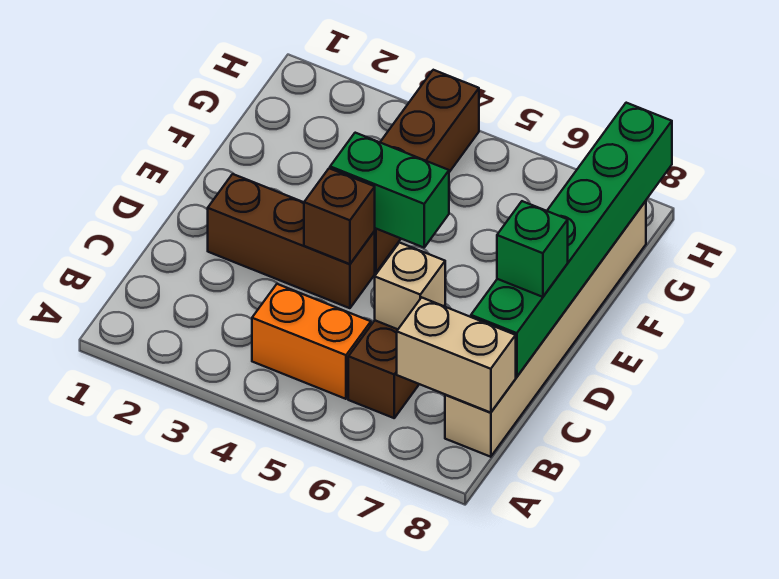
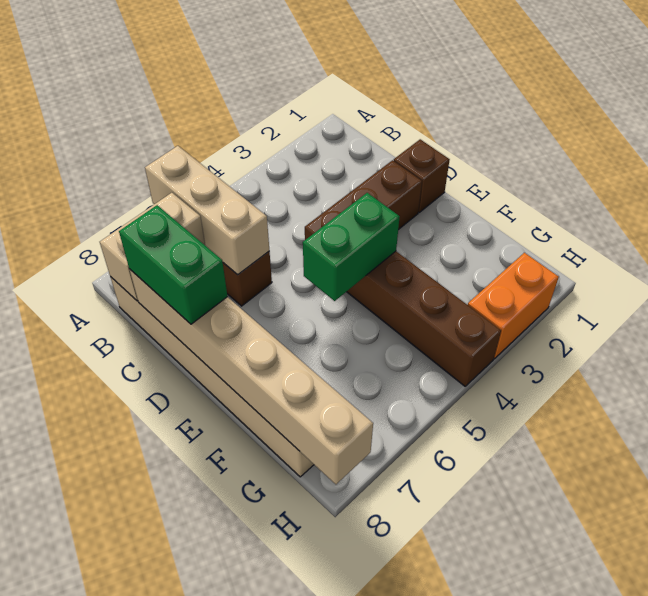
orange 1x2 brick [252,284,371,399] -> orange 1x2 brick moved to [468,253,559,359]
tan 1x1 brick [375,243,445,329] -> tan 1x3 brick [145,146,269,275]
green 1x6 brick [471,103,672,377] -> tan 1x6 brick [129,269,373,484]
brown 1x1 brick [304,168,375,264] -> brown 1x1 brick moved to [394,139,450,212]
green 1x1 brick [497,201,568,297] -> green 1x2 brick [119,205,228,324]

